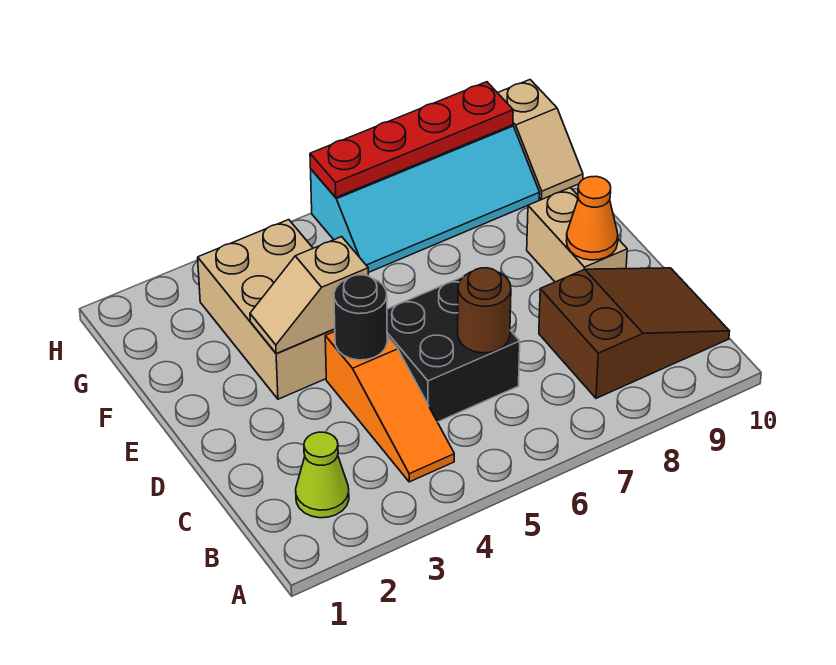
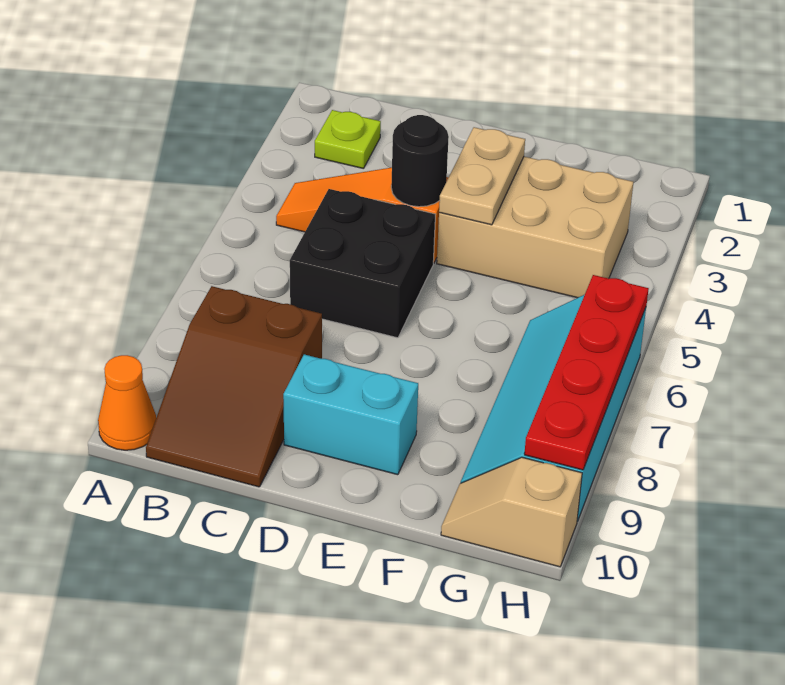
lime 1x1 cone [296,432,349,518] -> lime 1x1 plate [315,110,381,169]
brown 1x1 round brick [458,268,511,353] -> none
tan 1x2 brick [527,187,627,282] -> cyan 1x2 brick [283,354,418,475]
orange 1x1 cone [567,176,618,260] -> orange 1x1 cone moved to [98,355,156,450]
tan 1x2 slope [250,237,368,353] -> tan 1x2 plate [439,127,525,225]

